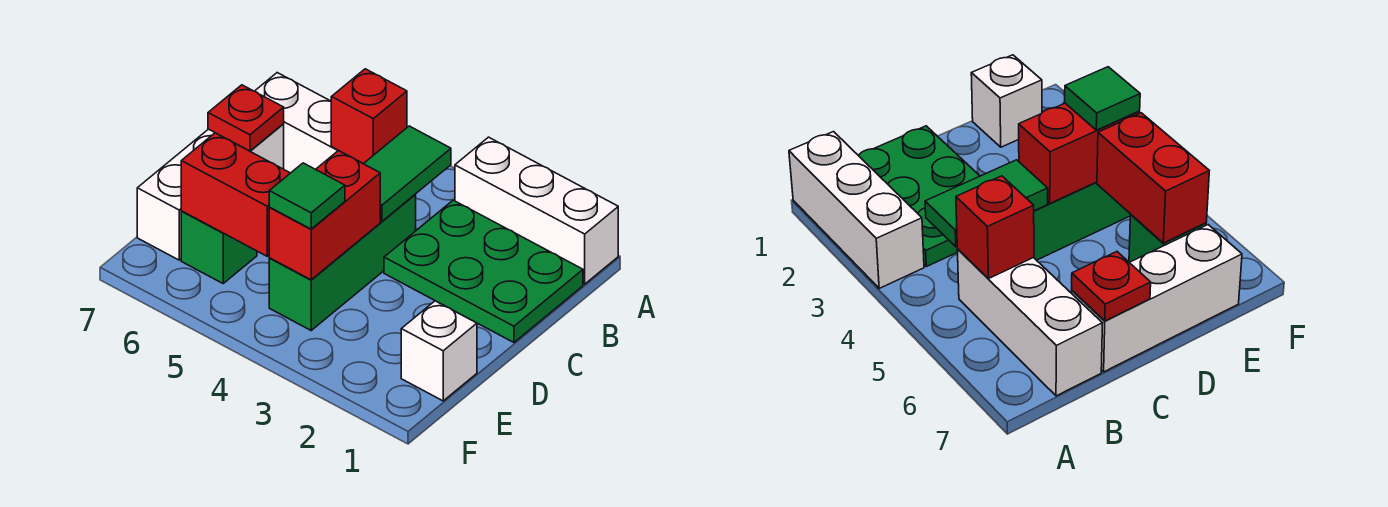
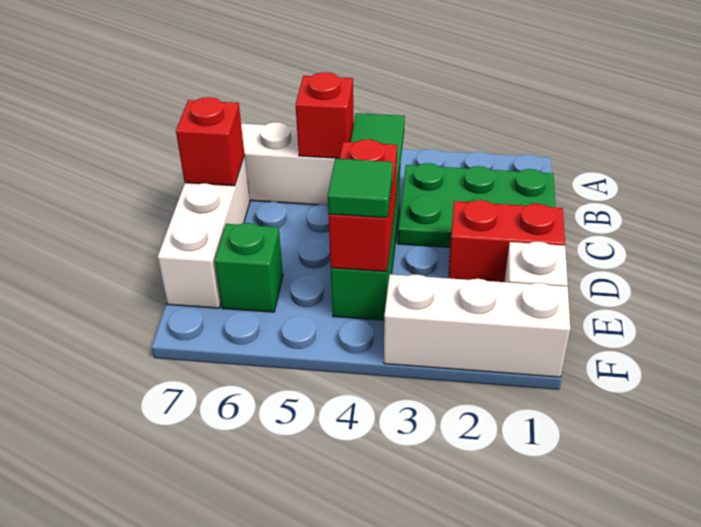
white 1x3 brick [455,137,618,284] -> white 1x3 brick moved to [384,274,570,377]
red 1x1 plate [208,85,284,151] -> red 1x1 brick [176,97,245,186]
red 1x2 brick [181,133,290,256] -> red 1x2 brick moved to [449,200,565,282]

